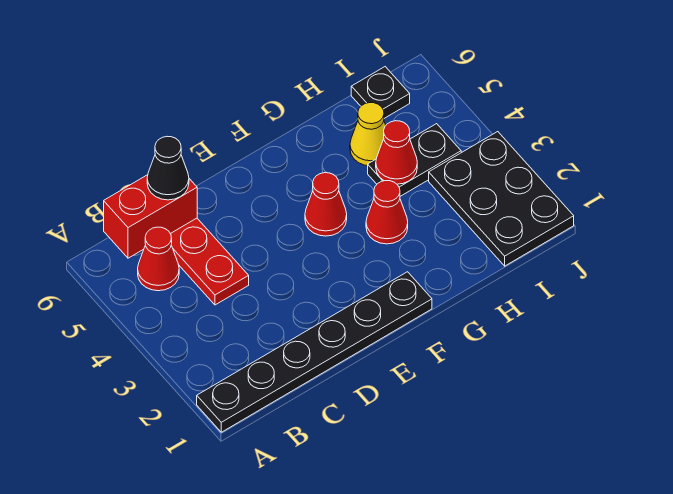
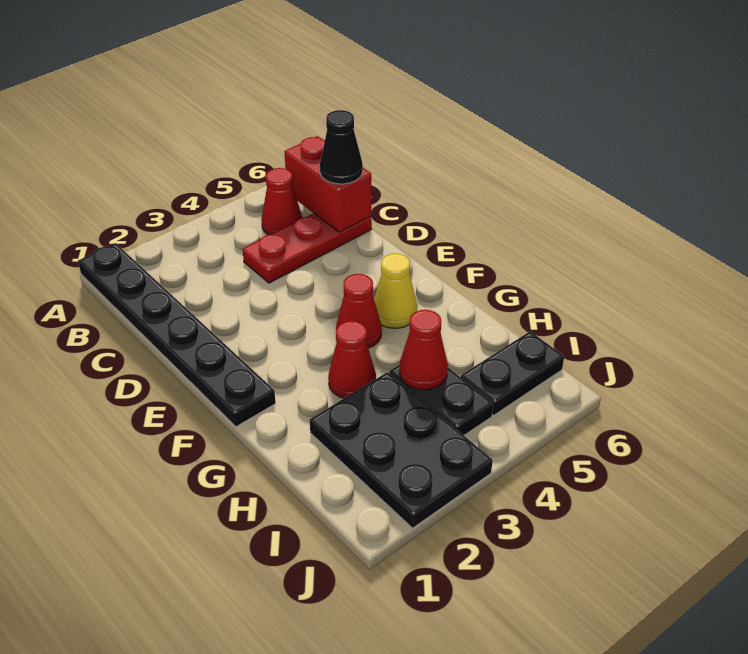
yellow 1x1 cone [350,103,386,166] -> yellow 1x1 cone moved to [374,254,417,328]
black 2x3 plate [429,132,574,266] -> black 2x3 plate turned to [310,372,493,528]
black 1x1 plate [351,67,410,118] -> black 1x2 plate [461,331,564,415]

